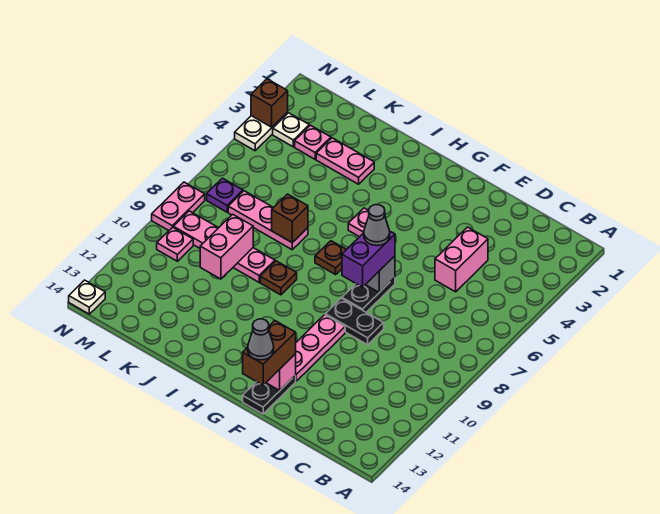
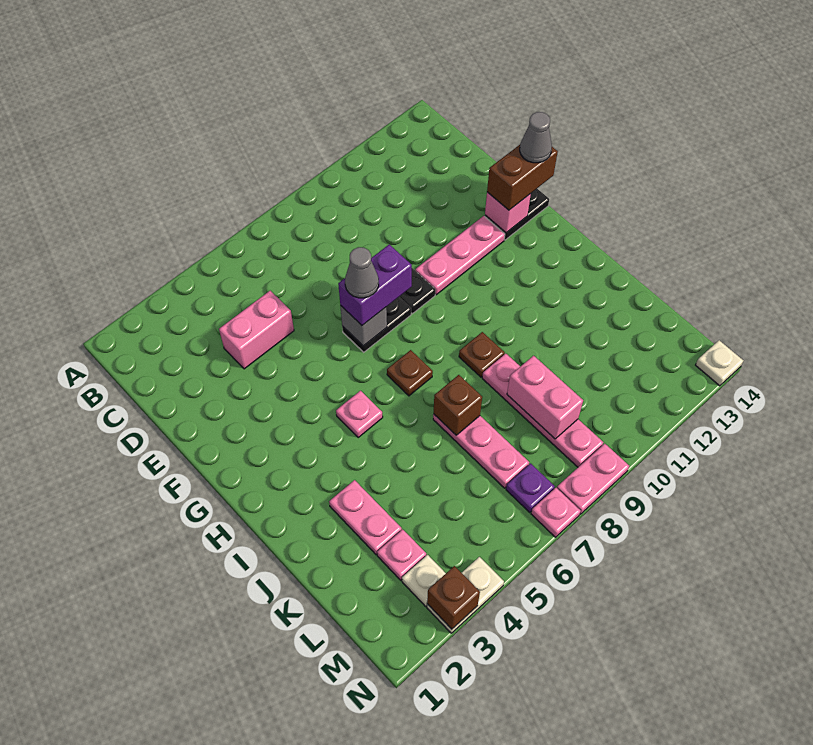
pink 1x2 brick [200,214,253,279] -> pink 1x2 brick turned to [507,356,583,439]
pink 1x1 plate [157,227,193,261] -> pink 1x1 plate moved to [531,488,581,537]

